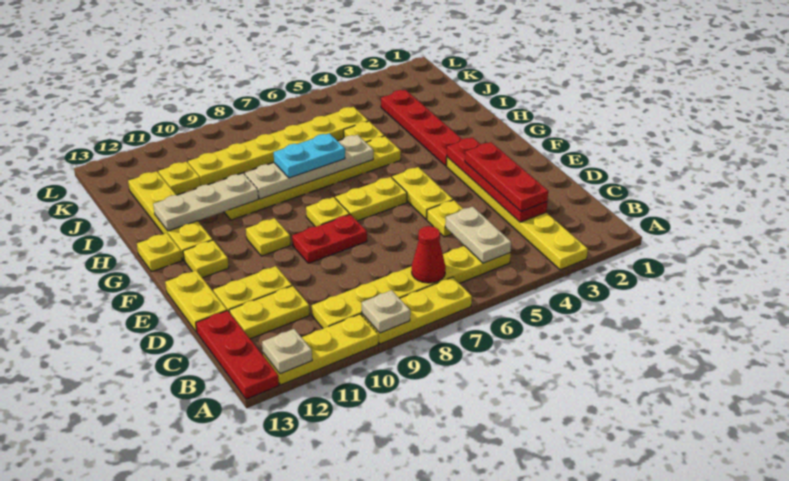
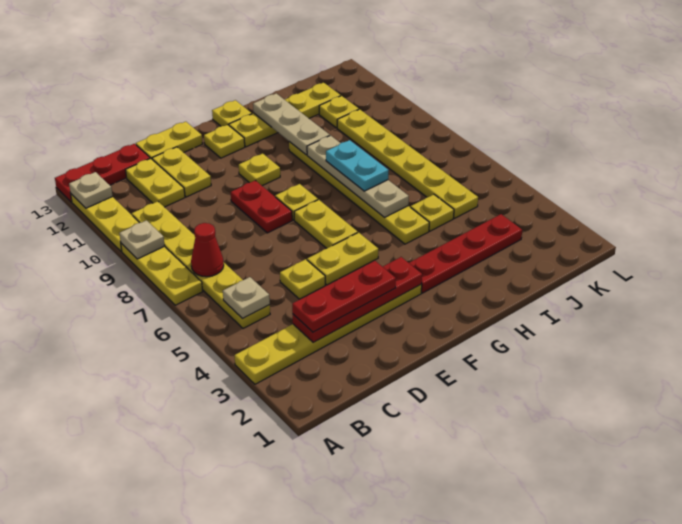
tan 1x2 plate [445,207,511,263] -> tan 1x1 plate [223,277,270,319]

